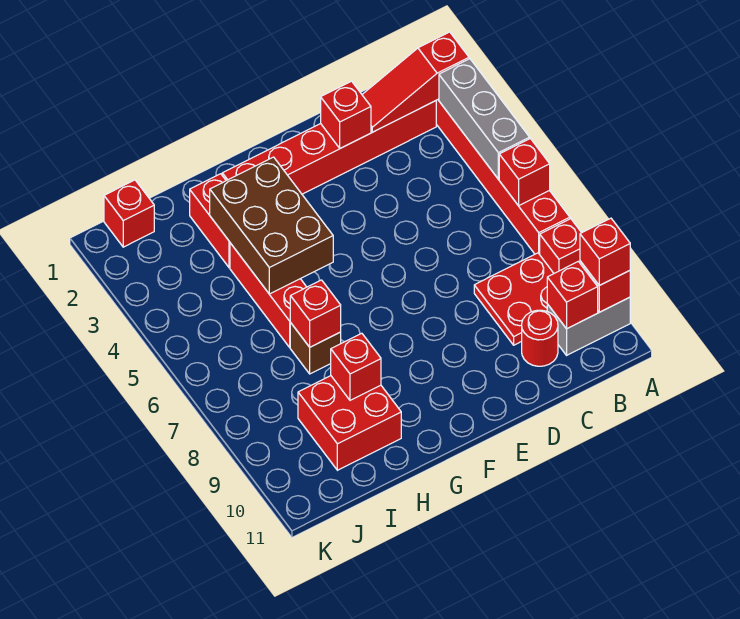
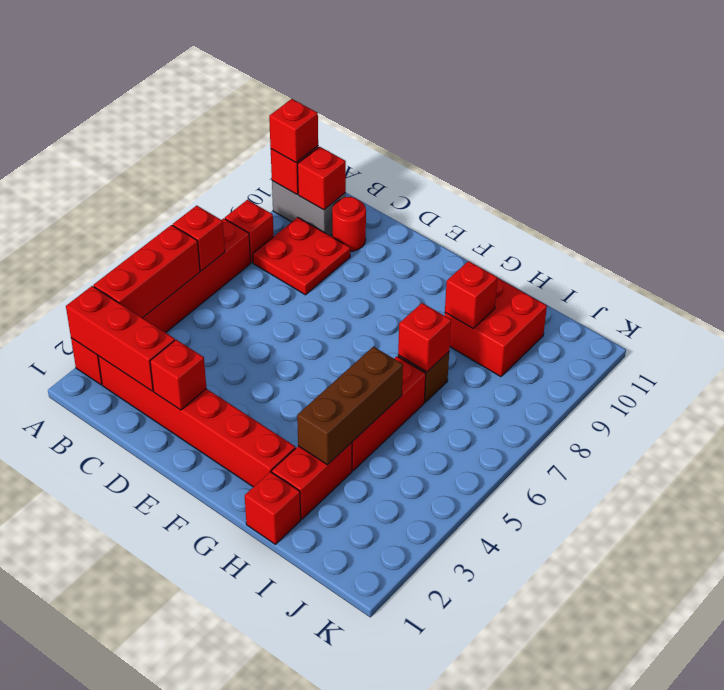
red 1x3 slope [362,32,469,132] -> red 1x3 brick [66,286,175,391]
grey 1x3 brick [439,59,530,179] -> red 1x3 brick [93,225,200,318]
brown 2x3 brick [210,157,333,294] -> brown 1x3 brick [297,347,403,465]
red 1x1 brick [104,180,154,247] -> red 1x1 brick moved to [245,472,301,544]

